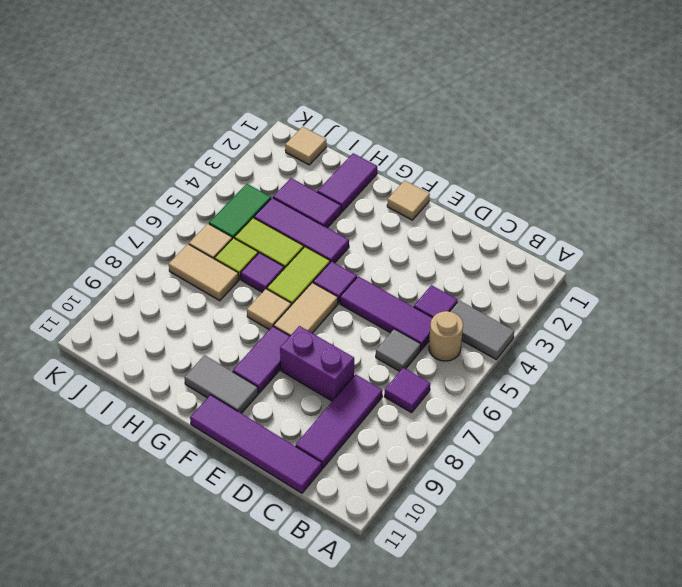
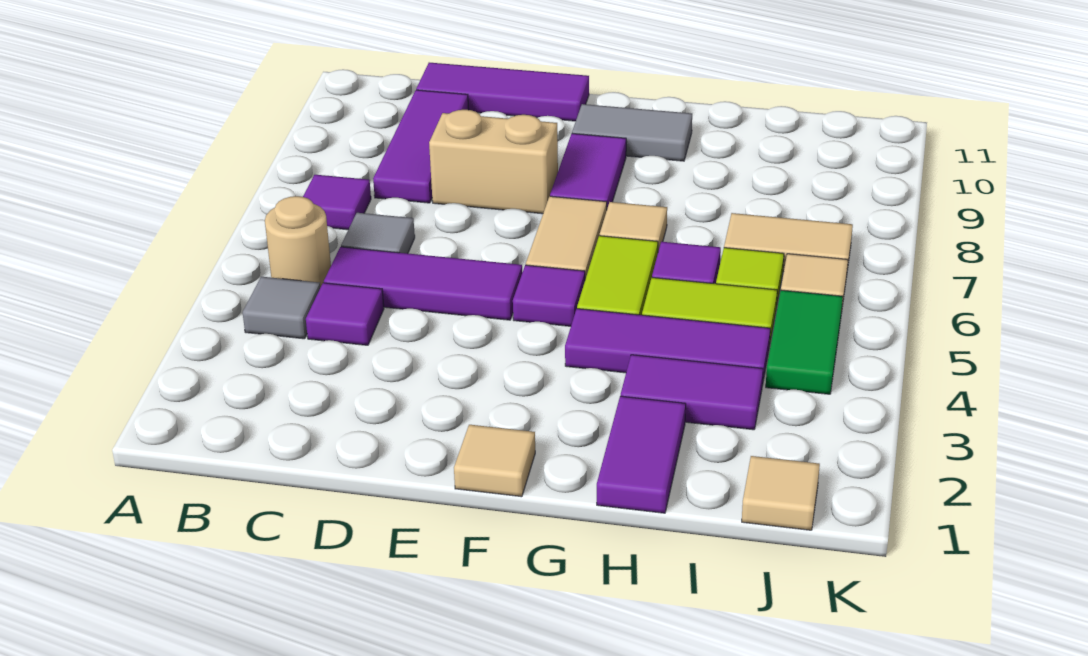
grey 1x2 tile [450,300,514,359] -> grey 1x1 tile [243,277,320,339]
purple 1x4 tile [190,395,322,493] -> purple 1x3 tile [416,63,589,121]
purple 1x2 brick [280,326,354,401] -> tan 1x2 brick [429,110,558,214]

